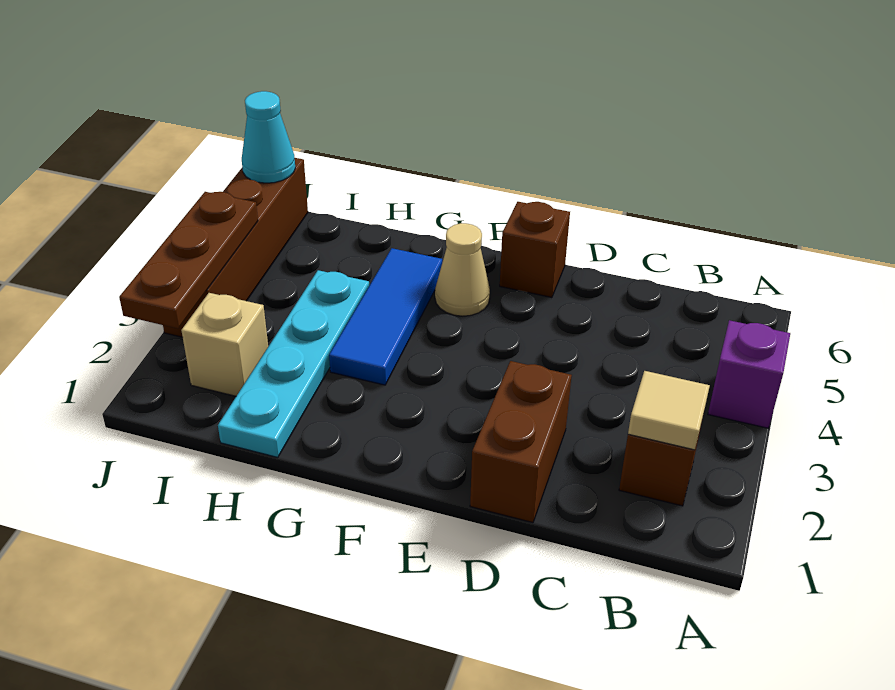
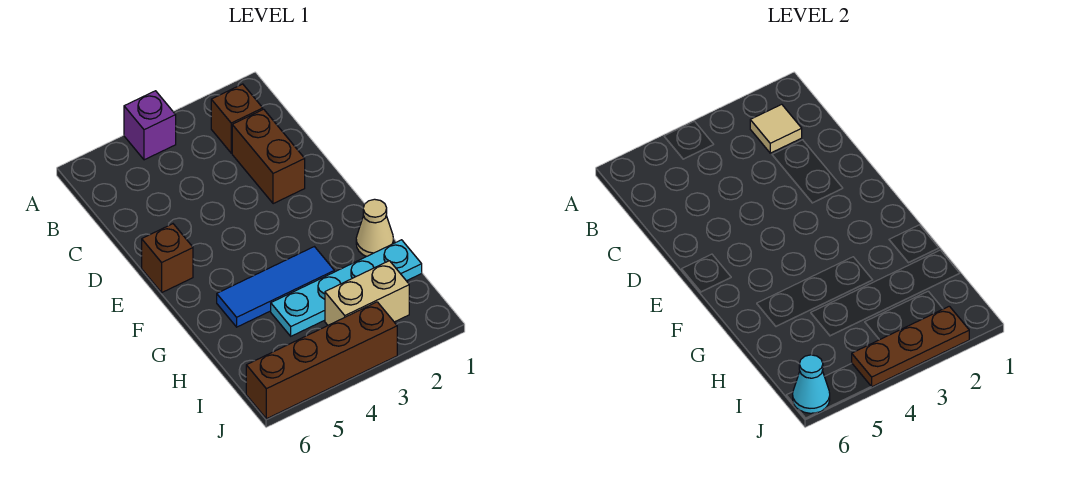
brown 1x2 brick [470,361,572,523] -> brown 1x2 brick turned to [232,109,305,204]
tan 1x1 cone [435,223,490,316] -> tan 1x1 cone moved to [356,199,394,256]
tan 1x1 brick [181,293,268,396] -> tan 1x2 brick [325,261,409,325]

